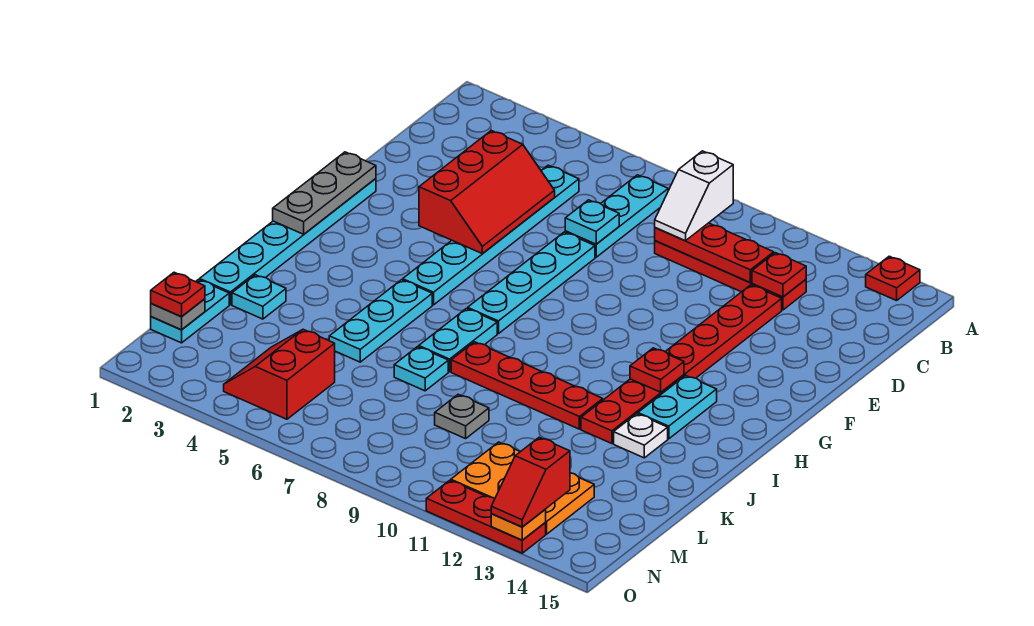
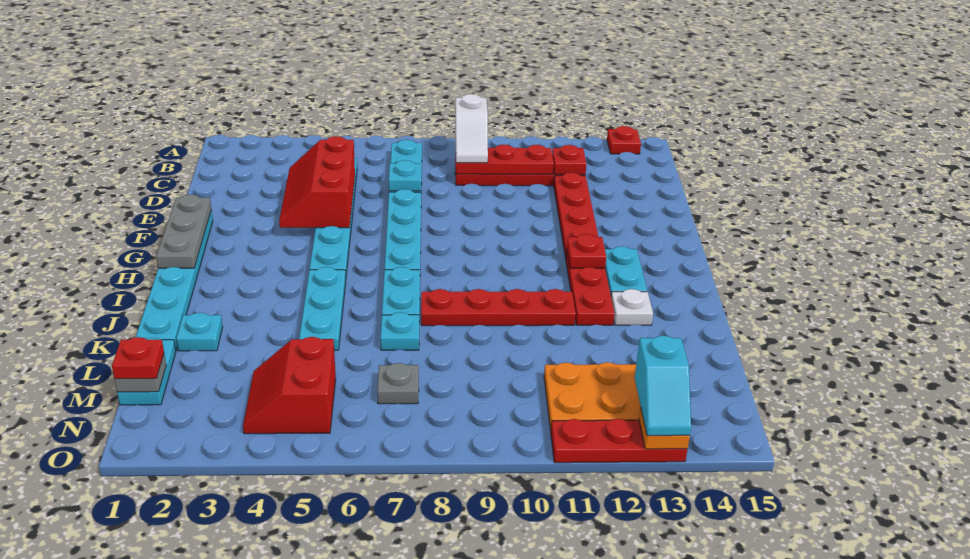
red 2x3 slope [419,131,555,254] -> red 2x3 slope turned to [279,136,355,228]
grey 1x1 plate [435,394,489,439] -> grey 1x1 plate moved to [377,363,419,404]
red 1x2 slope [491,437,570,527] -> cyan 1x2 slope [635,336,691,436]

